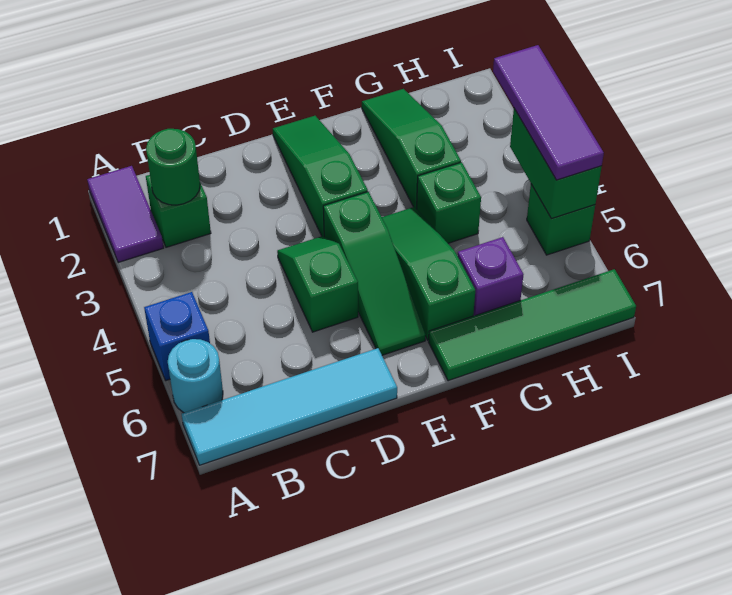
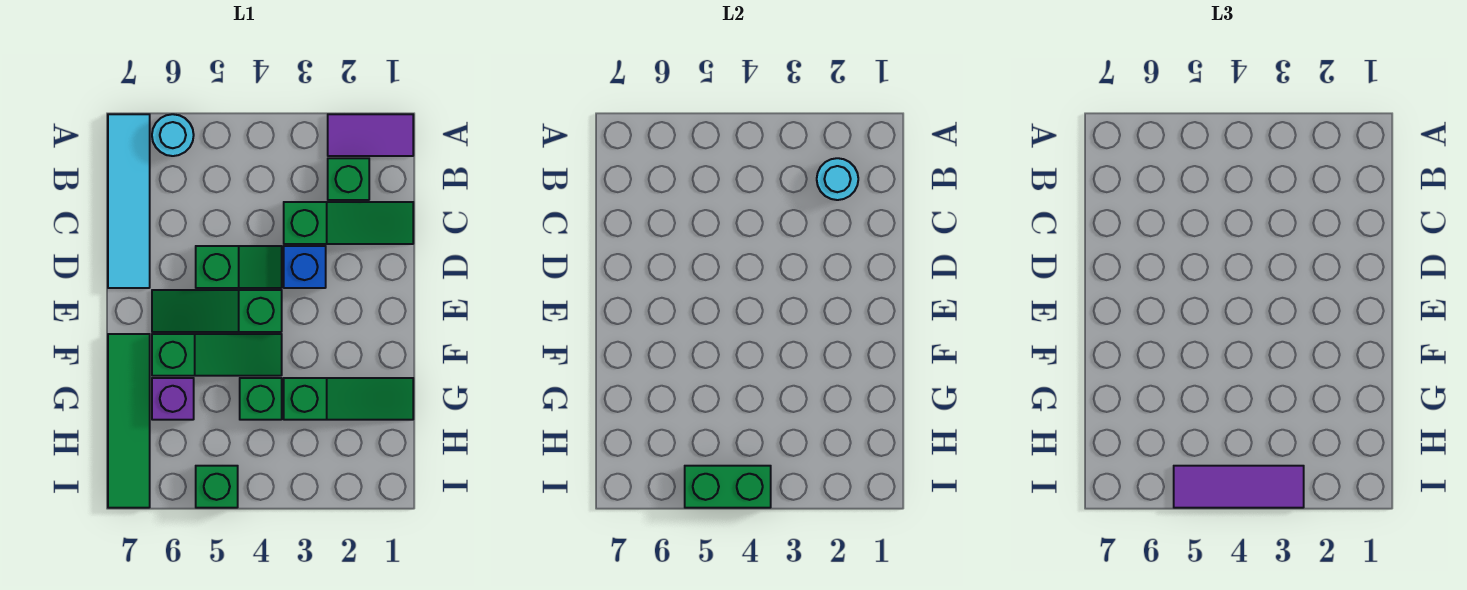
blue 1x1 brick [144,292,210,380] -> blue 1x1 brick moved to [284,246,326,288]
green 1x1 round brick [146,129,200,205] -> cyan 1x1 round brick [817,158,858,200]
green 1x3 slope [273,116,368,237] -> green 1x3 slope moved to [284,202,413,244]

